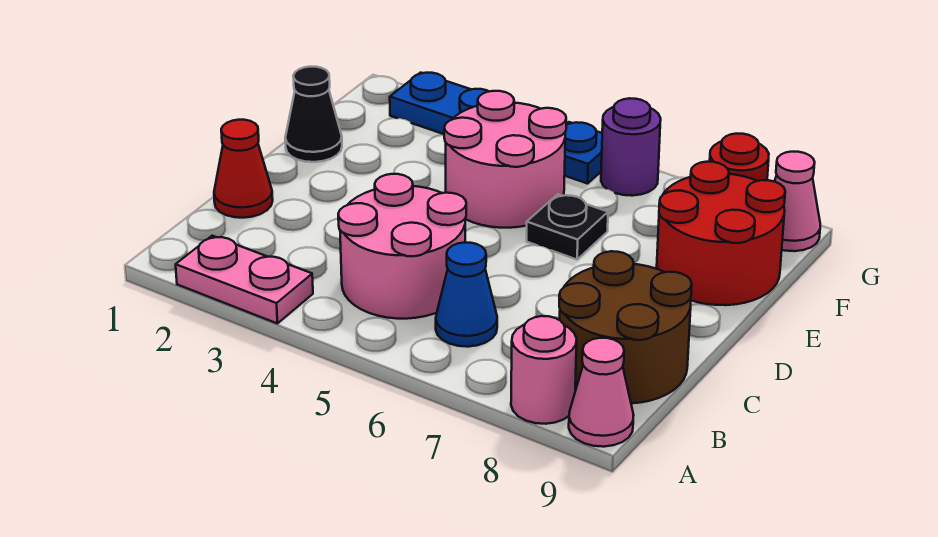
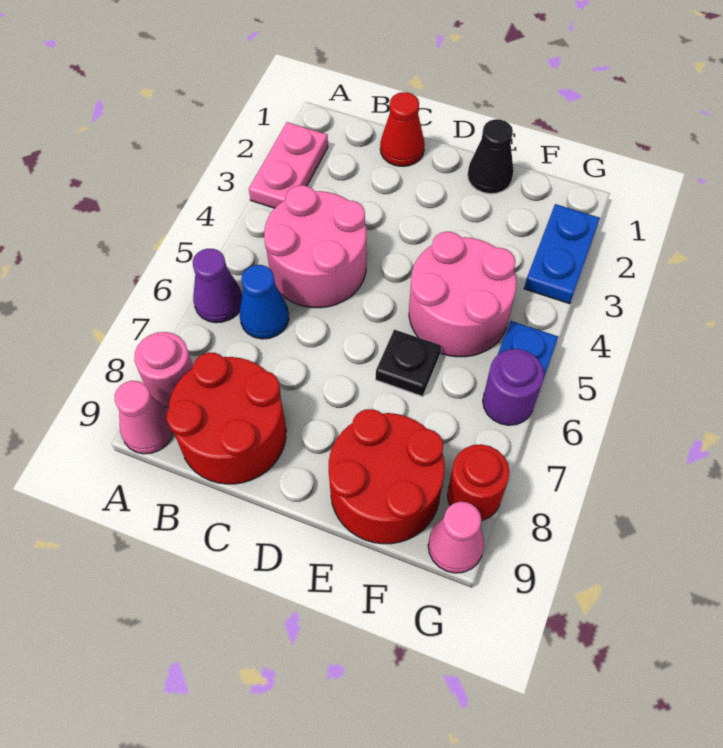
none -> purple 1x1 cone [193,249,242,323]
brown 2x2 round brick [559,251,692,403] -> red 2x2 round brick [167,353,286,484]

